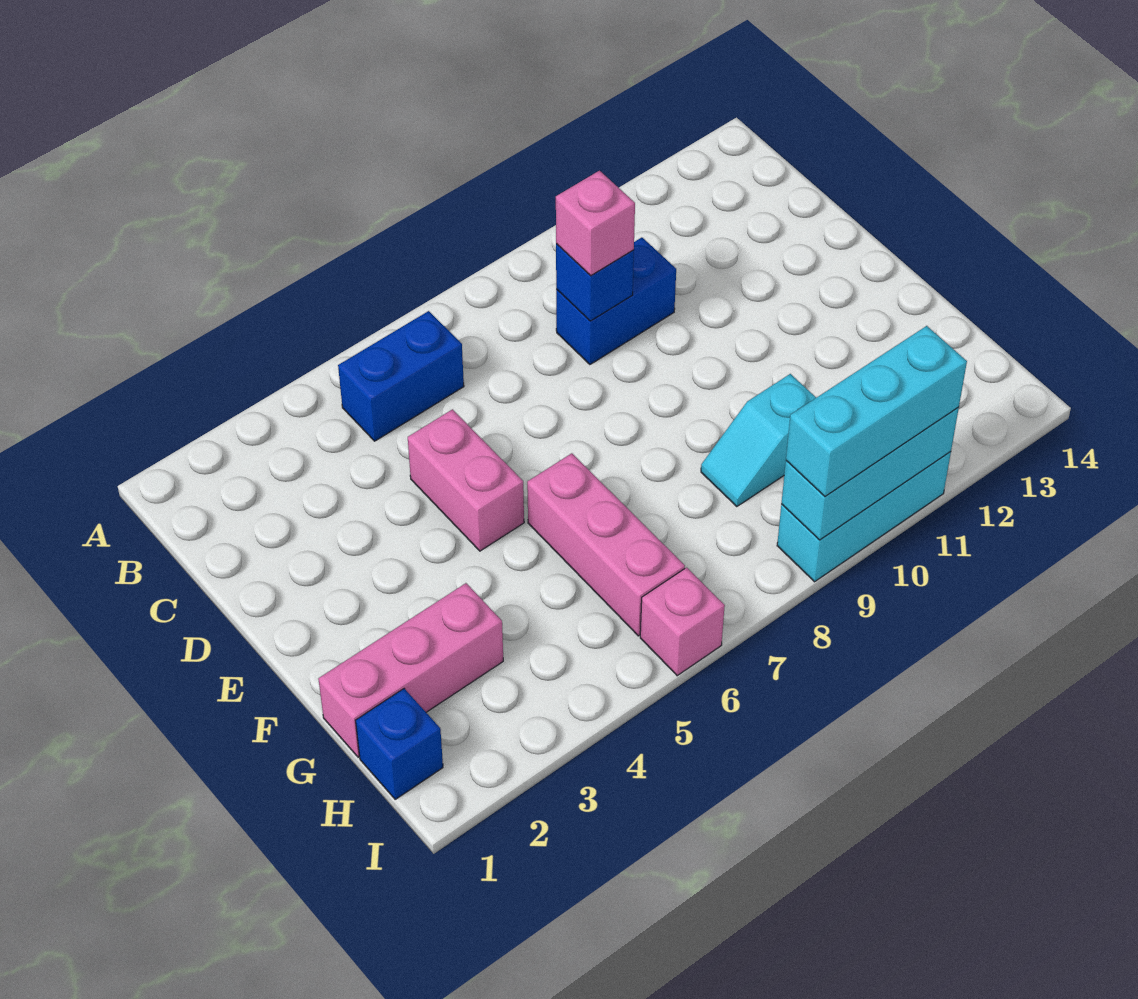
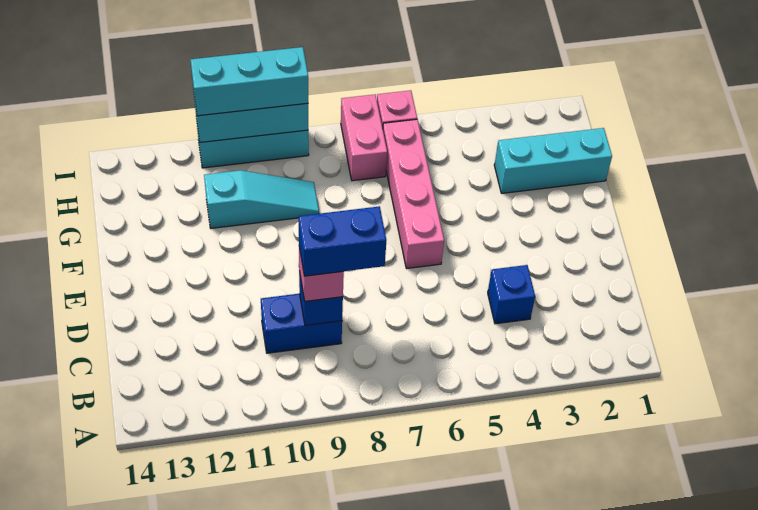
blue 1x2 brick [338,311,464,441] -> blue 1x2 brick moved to [299,206,386,276]
pink 1x2 brick [408,409,524,551] -> pink 1x2 brick moved to [341,94,387,181]
pink 1x3 brick [527,453,685,636] -> pink 1x4 brick [383,119,444,269]
pink 1x3 brick [318,583,503,757] -> cyan 1x3 brick [494,128,612,193]
cyan 1x2 slope [701,374,816,507] -> cyan 1x3 slope [204,170,319,228]
blue 1x1 brick [356,689,443,799] -> blue 1x1 brick moved to [488,265,535,324]

